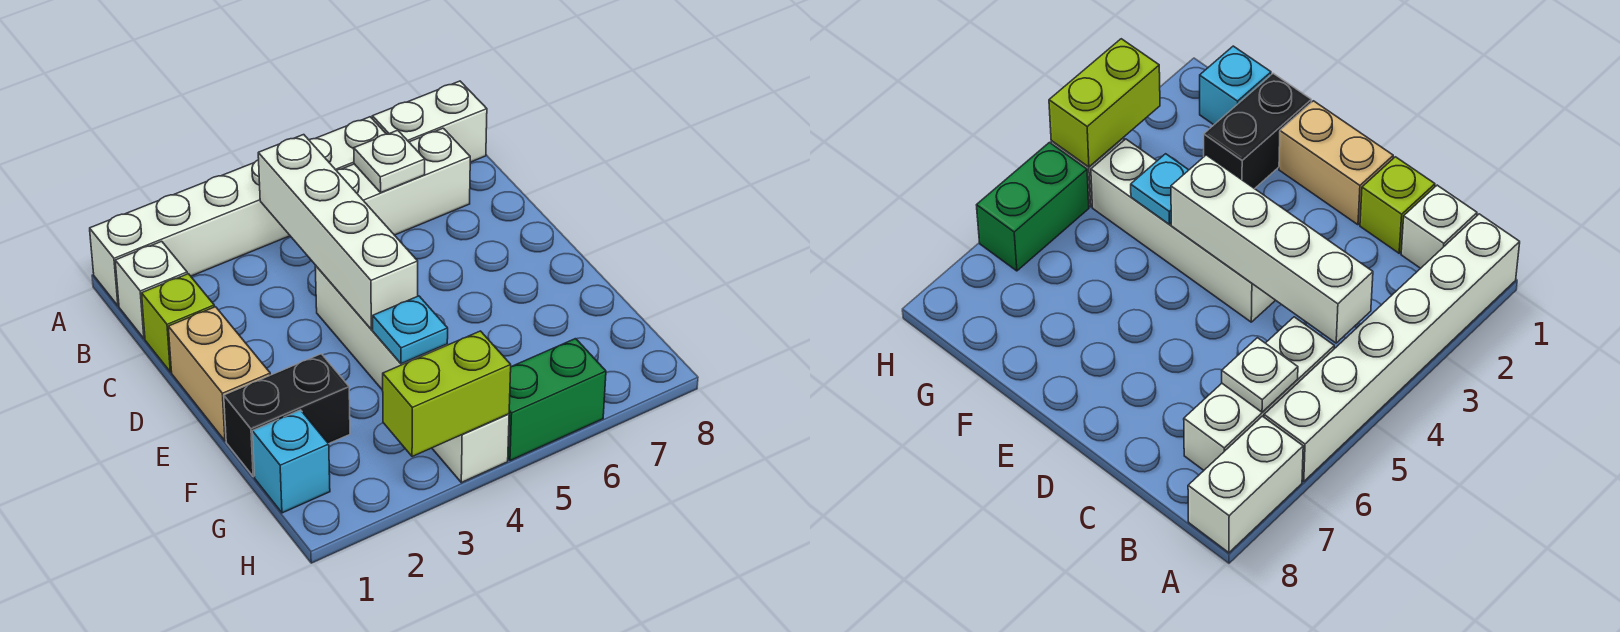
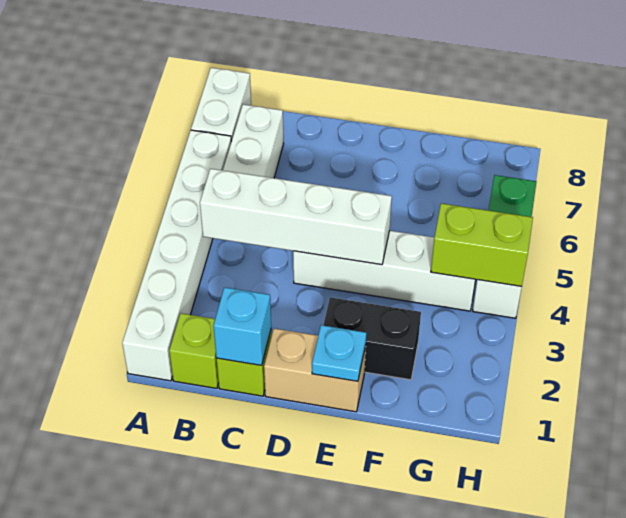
white 1x1 brick [115,241,187,339] -> lime 1x1 brick [169,313,219,388]
white 1x1 plate [354,130,425,192] -> none
black 1x2 brick [224,354,350,476] -> black 1x2 brick turned to [323,297,421,380]
cyan 1x1 plate [373,296,448,364] -> cyan 1x1 plate moved to [312,325,366,381]
cyan 1x1 brick [252,410,330,513] -> cyan 1x1 brick moved to [213,287,271,365]
lime 1x2 brick [383,331,511,457] -> lime 1x2 brick turned to [431,203,533,287]

